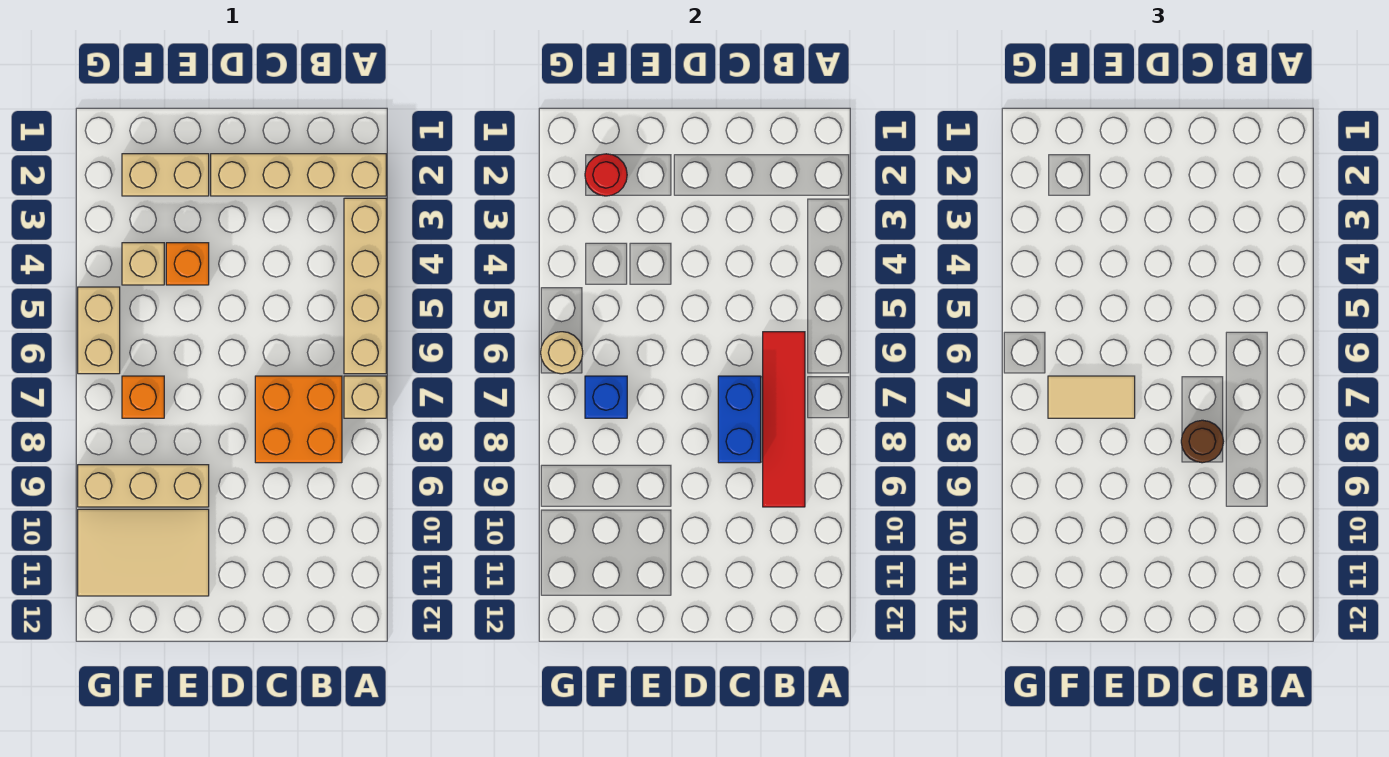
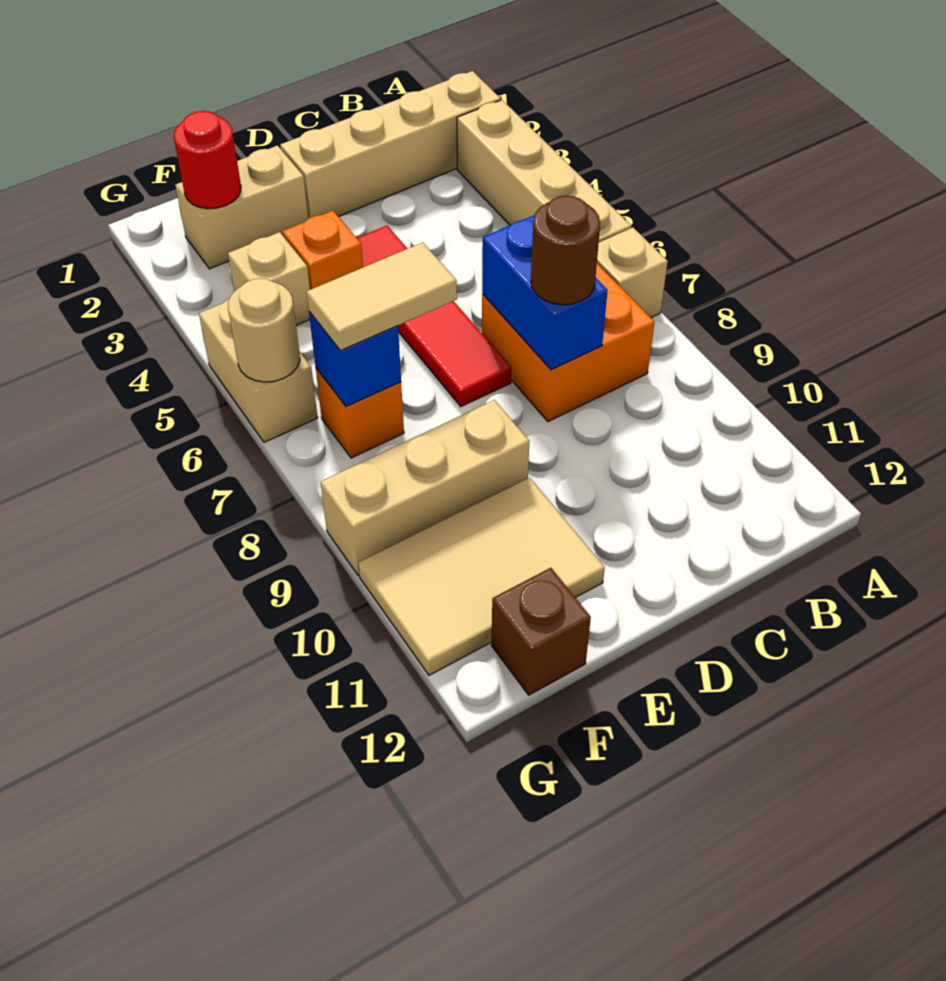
red 1x4 tile [763,332,805,507] -> red 1x4 tile moved to [357,226,511,406]
none -> brown 1x1 brick [491,568,591,695]

